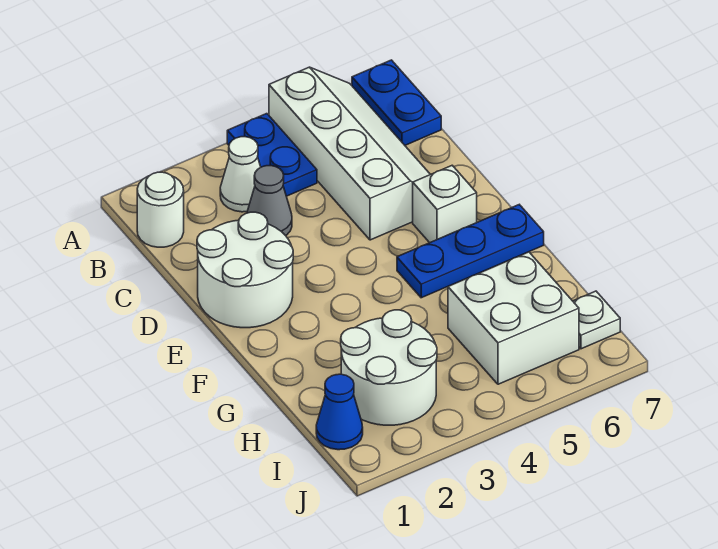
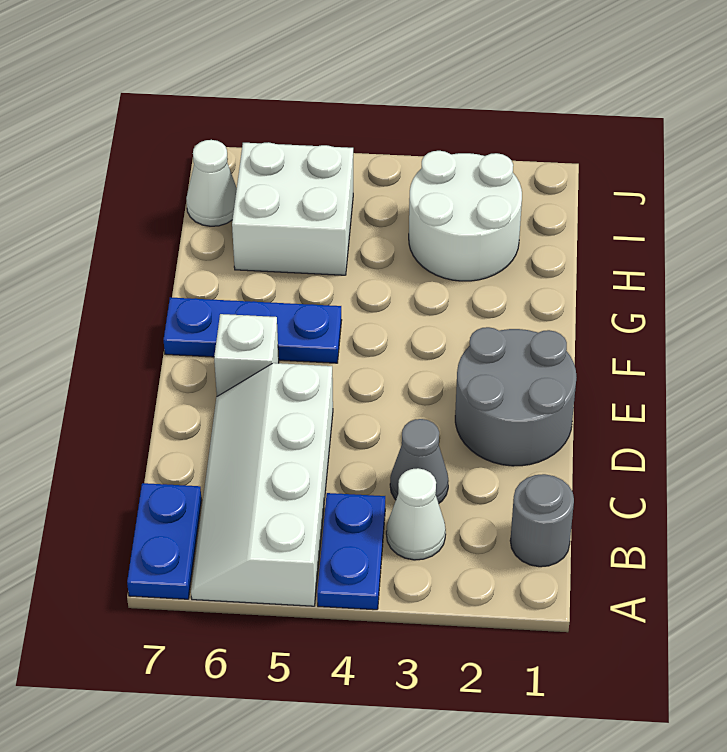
white 1x1 round brick [137,172,184,247] -> grey 1x1 round brick [510,474,574,567]
white 2x2 round brick [197,212,293,328] -> grey 2x2 round brick [455,327,577,466]
blue 1x1 cone [316,374,363,450] -> none
white 1x1 plate [573,291,620,349] -> white 1x1 cone [186,140,237,226]

